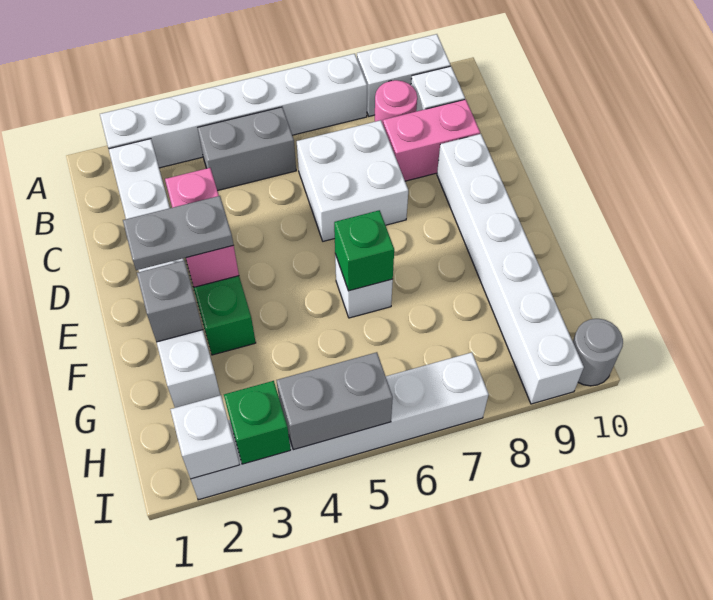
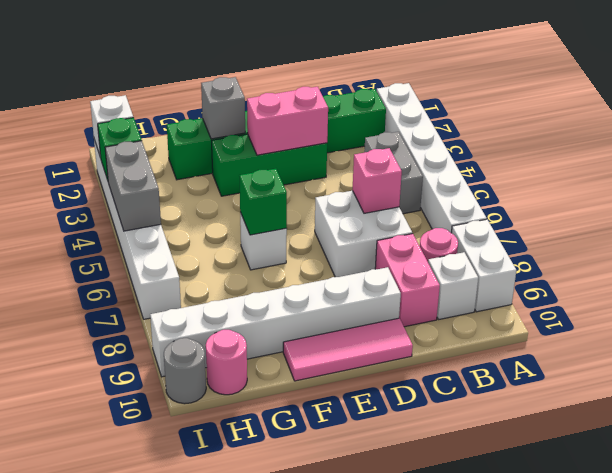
white 1x6 brick [109,139,220,408] -> green 1x6 brick [167,89,386,180]
none -> pink 1x1 brick [352,148,402,213]
none -> pink 1x3 tile [283,318,413,381]
grey 1x2 plate [123,196,233,270] -> none
none -> pink 1x1 round brick [206,330,247,395]

